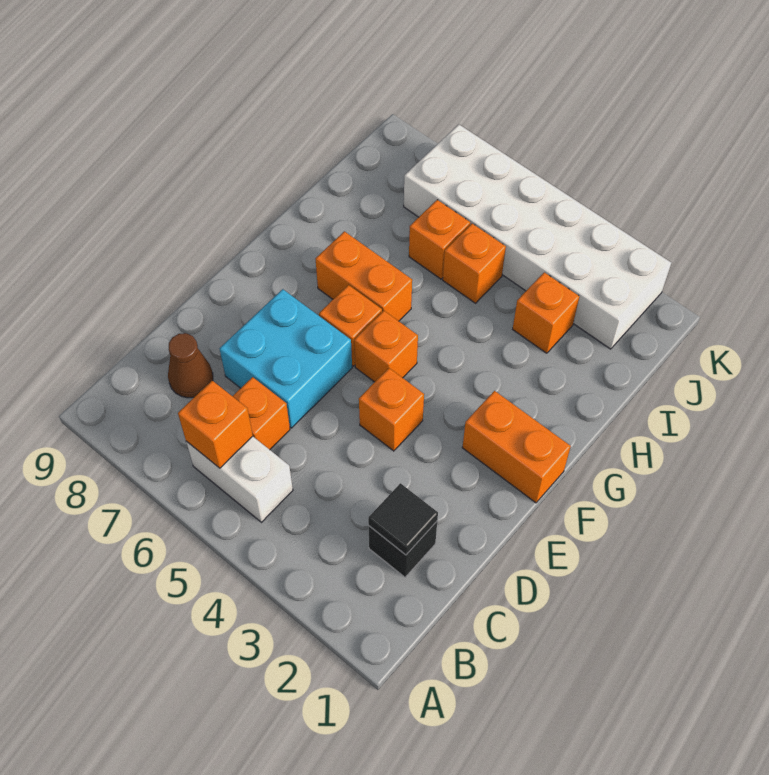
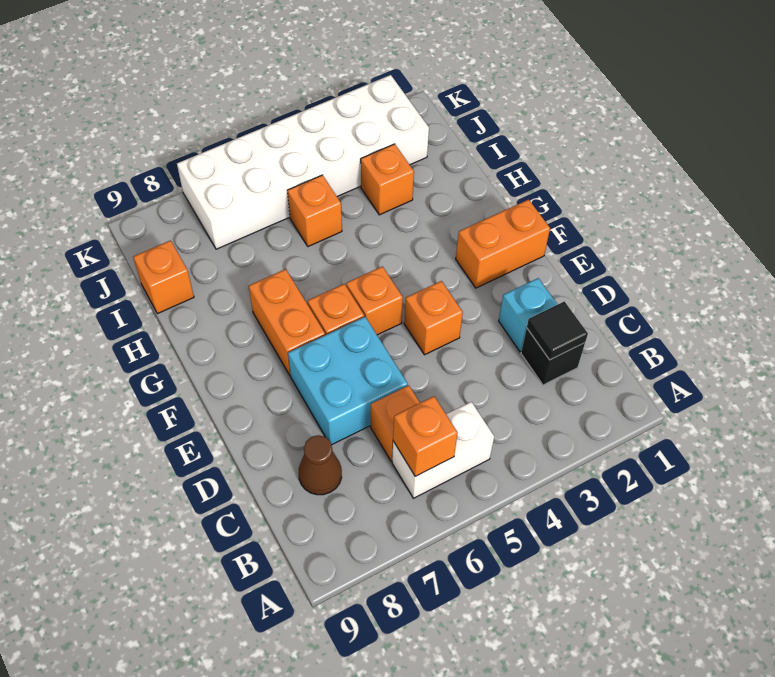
none -> cyan 1x1 brick [499,278,558,352]
orange 1x2 brick [316,231,412,321] -> orange 1x2 brick turned to [249,269,325,376]
orange 1x1 brick [409,200,470,279] -> orange 1x1 brick moved to [133,240,194,314]

